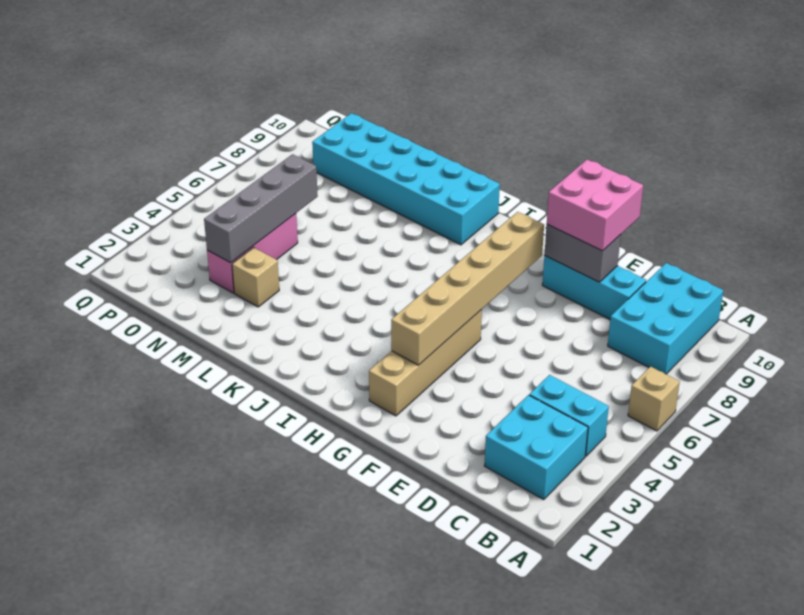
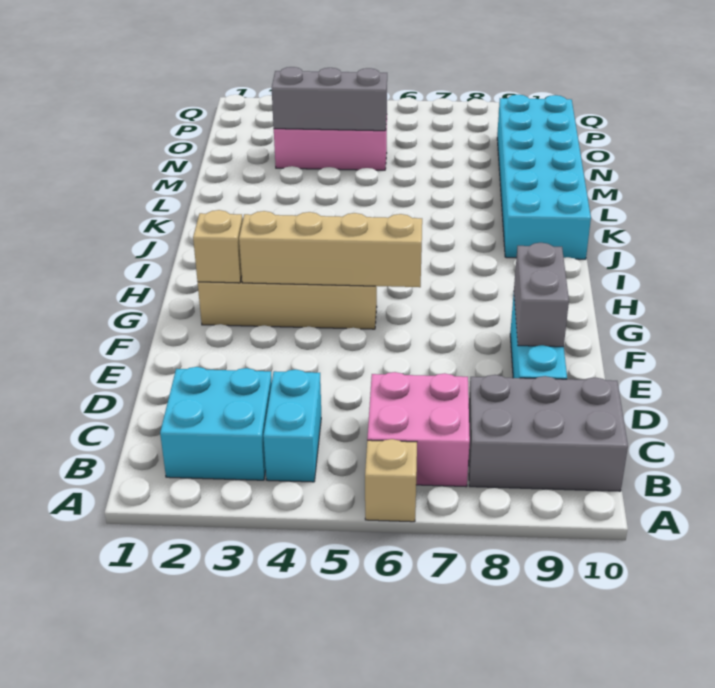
cyan 2x3 brick [608,263,723,374] -> grey 2x3 brick [469,375,628,491]
pink 2x2 brick [547,160,643,251] -> pink 2x2 brick moved to [367,372,470,487]
tan 1x6 brick [391,212,544,365] -> tan 1x4 brick [239,211,422,287]
tan 1x1 brick [232,248,279,307] -> tan 1x1 brick moved to [193,210,243,283]
grey 1x4 brick [204,154,318,263] -> grey 1x3 brick [272,67,387,131]

